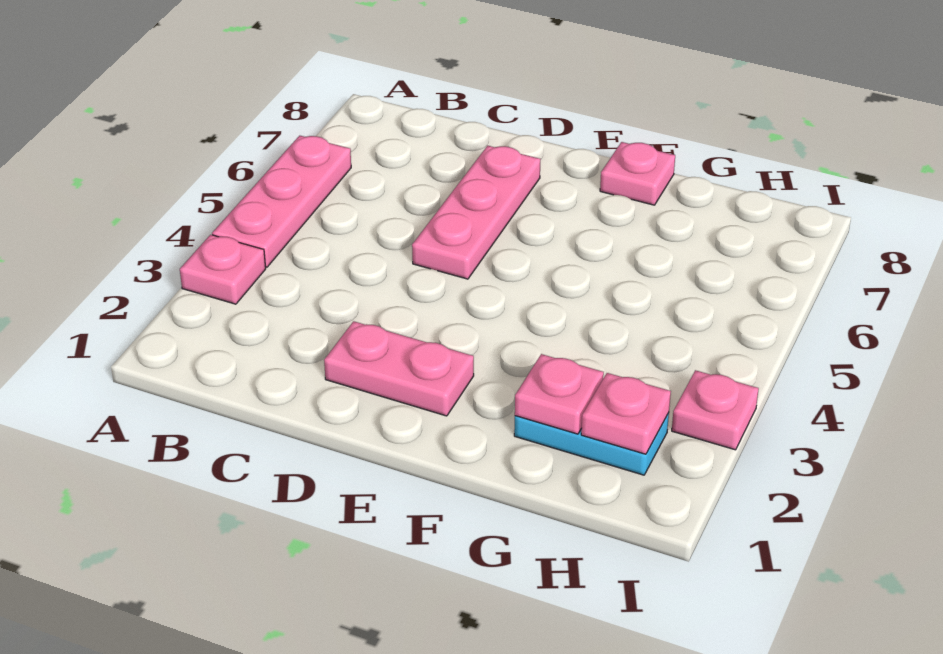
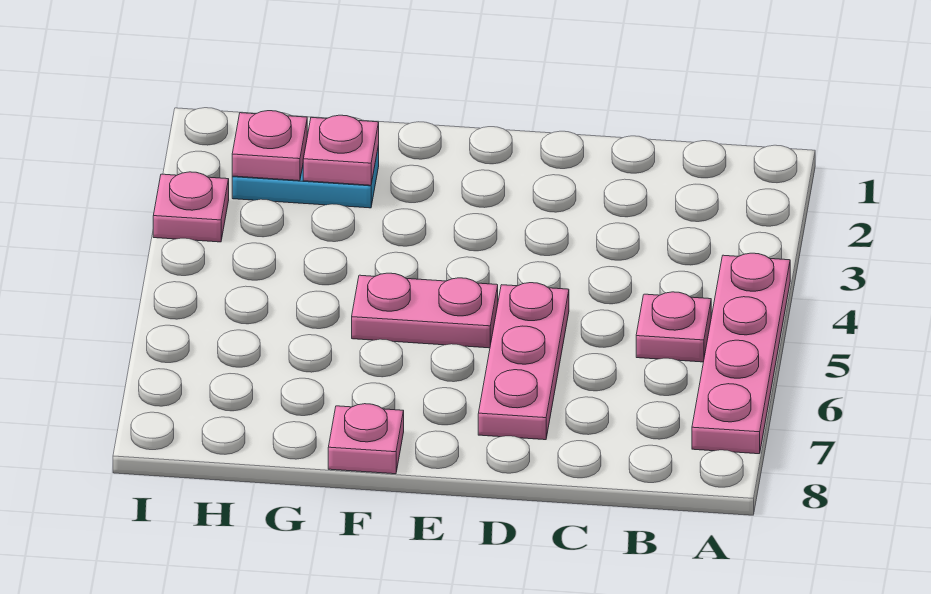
pink 1x1 plate [180,235,266,304] -> pink 1x1 plate moved to [636,292,711,362]
pink 1x3 plate [212,136,351,267] -> pink 1x4 plate [692,253,790,454]
pink 1x2 plate [324,321,474,416] -> pink 1x2 plate moved to [352,273,498,348]

